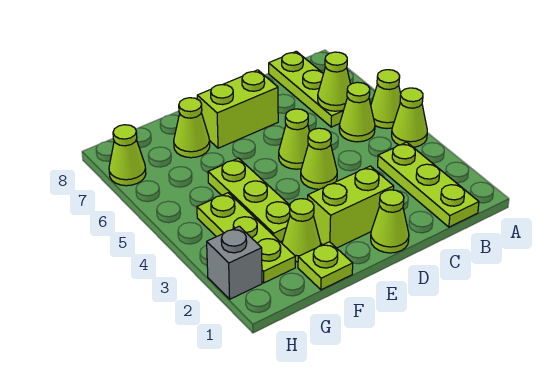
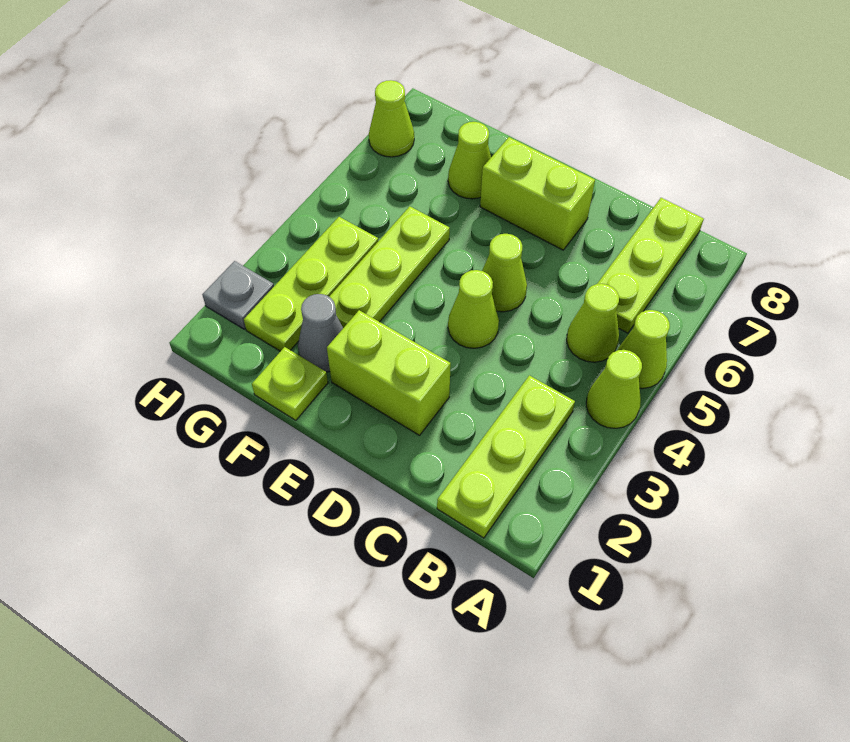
lime 1x1 cone [318,52,351,111] -> none
lime 1x1 cone [371,190,409,253] -> none
lime 1x1 cone [282,199,321,262] -> grey 1x1 cone [298,294,343,372]
grey 1x1 brick [207,226,262,299] -> grey 1x1 plate [202,261,274,329]

